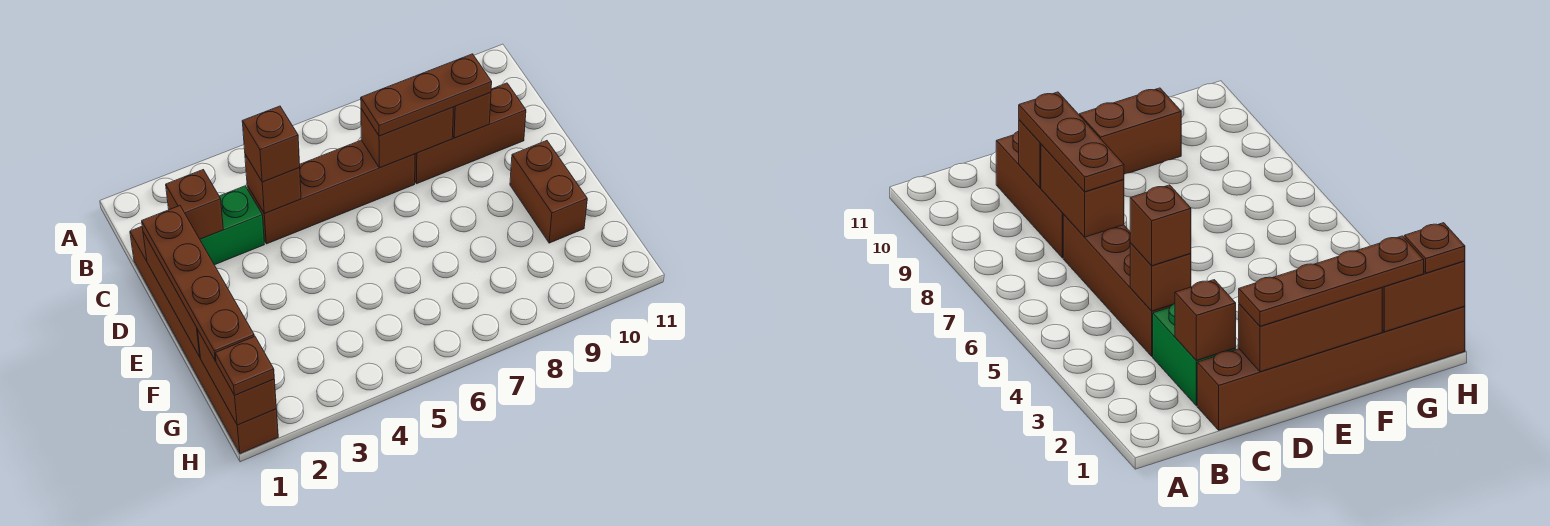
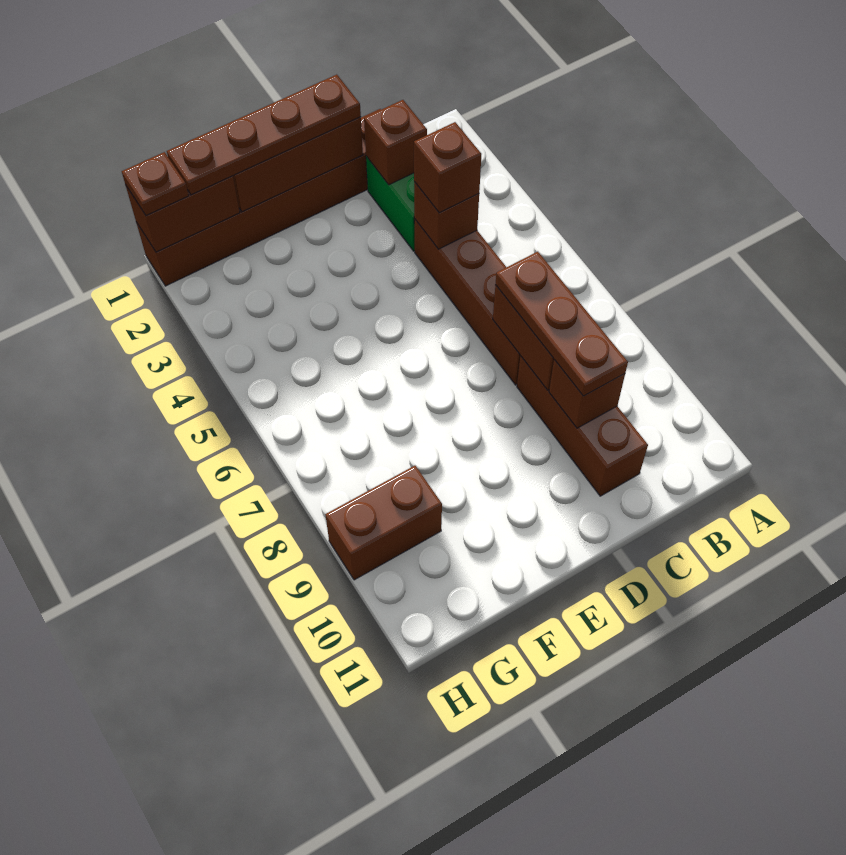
brown 1x2 brick [510,141,587,243] -> brown 1x2 brick moved to [325,466,442,580]

